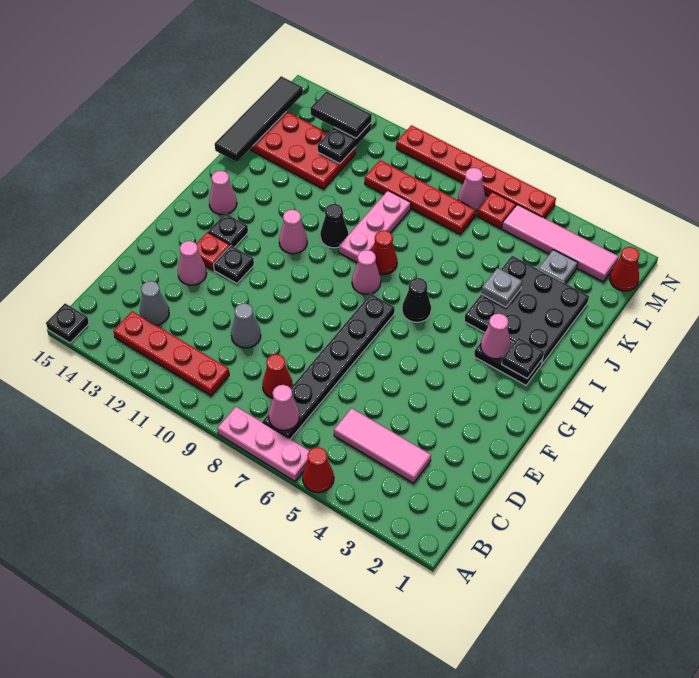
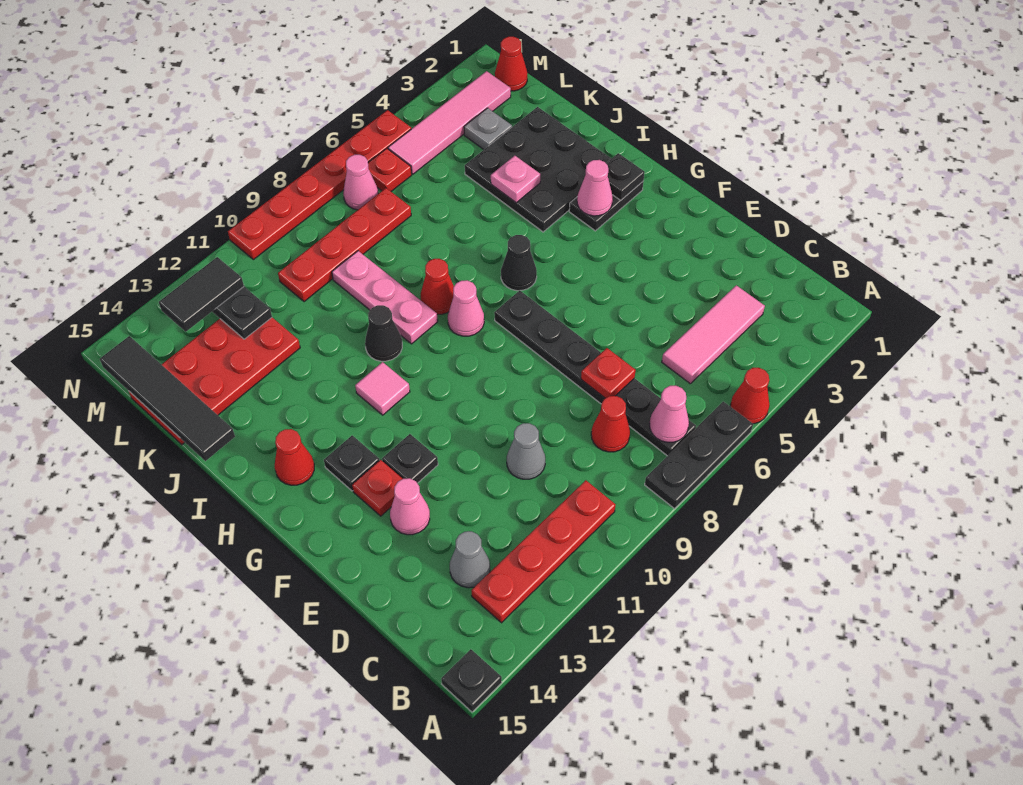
pink 1x3 plate [217,407,309,481] -> black 1x3 plate [645,402,753,509]
none -> red 1x1 plate [581,348,636,398]
pink 1x1 cone [279,210,307,254] -> pink 1x1 tile [355,362,410,415]
pink 1x1 cone [209,171,237,215] -> red 1x1 cone [275,429,314,485]
grey 1x1 plate [481,268,522,307] -> pink 1x1 plate [491,156,540,203]

